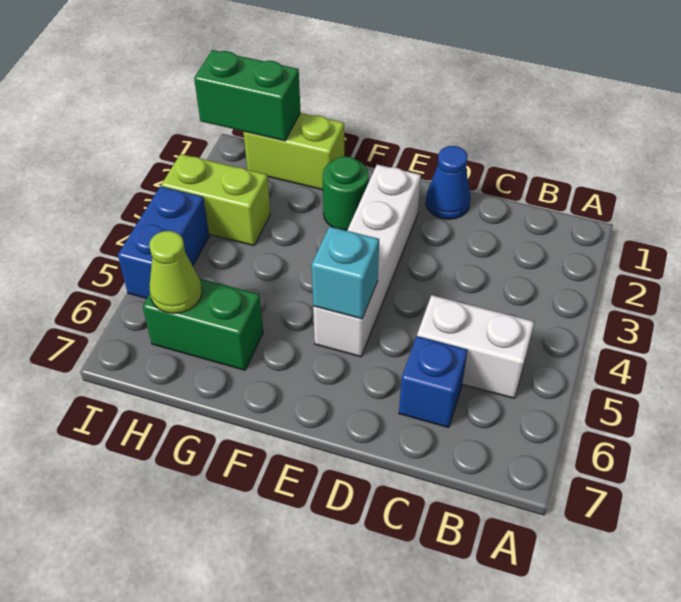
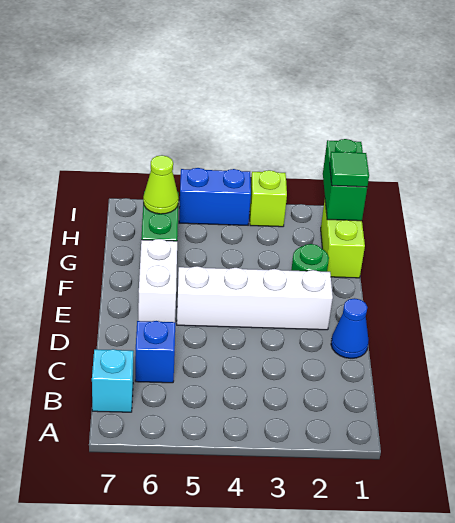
white 1x2 brick [417,295,534,398] -> white 1x2 brick moved to [138,239,177,322]
cyan 1x1 brick [312,227,379,319] -> cyan 1x1 brick moved to [92,349,134,412]
none -> green 1x1 tile [330,152,369,187]
lime 1x2 brick [161,154,271,246] -> lime 1x1 brick [249,170,287,227]

